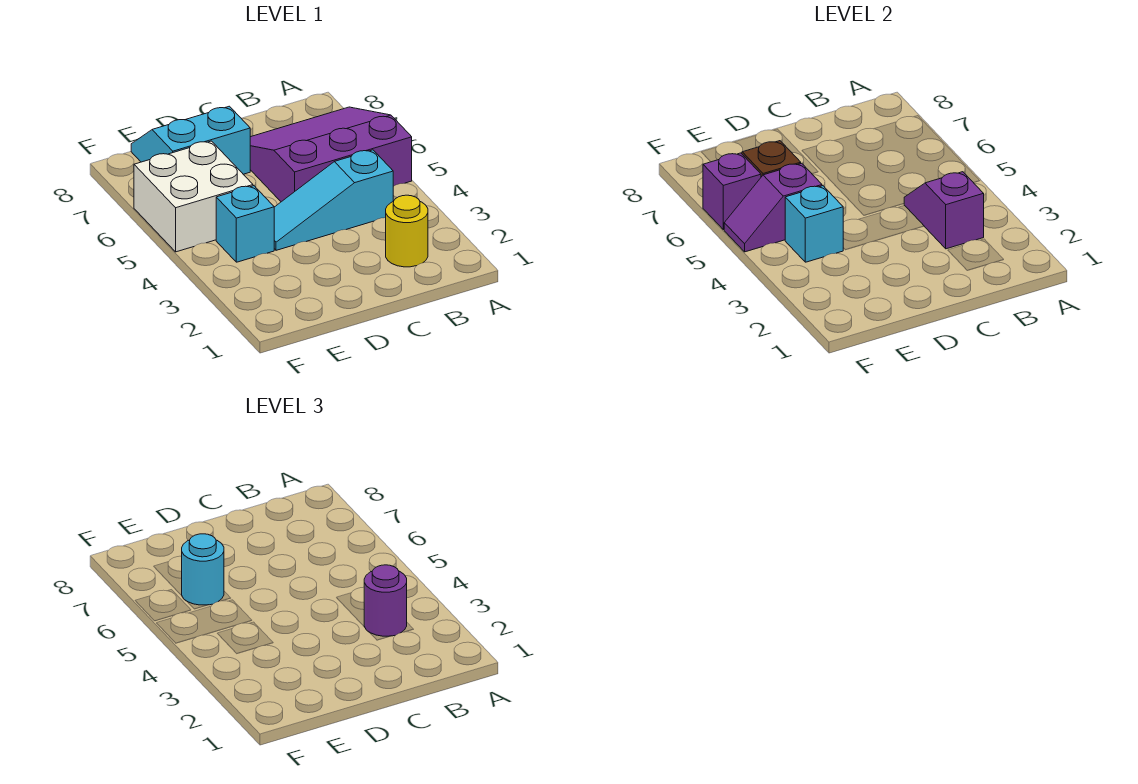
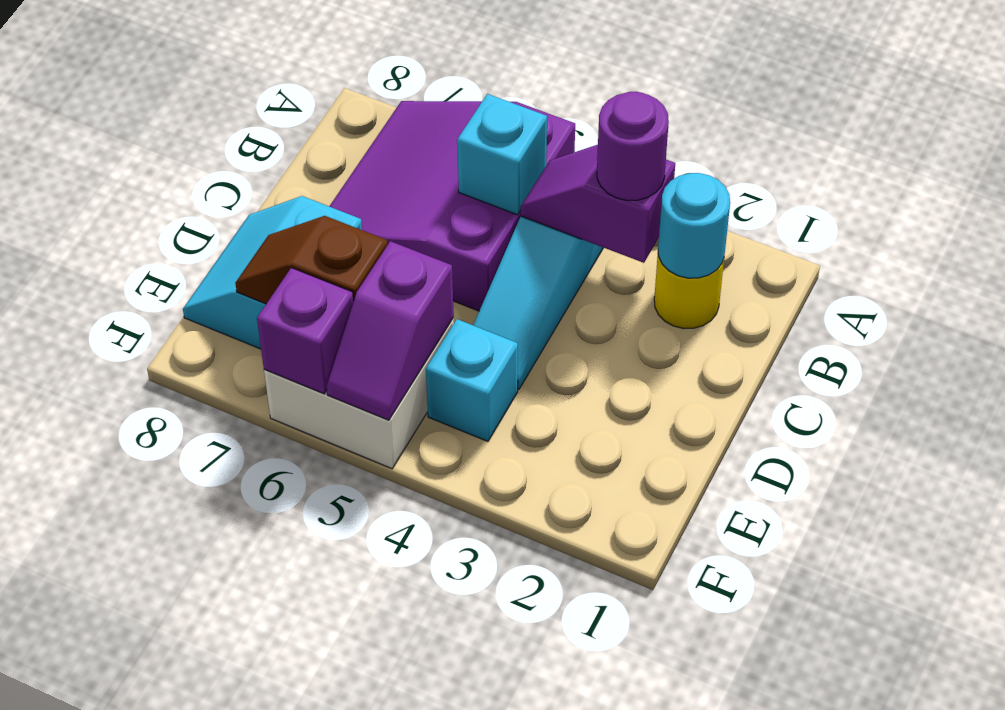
cyan 1x1 brick [785,186,843,262] -> cyan 1x1 brick moved to [457,94,547,215]
cyan 1x1 round brick [182,534,224,605] -> cyan 1x1 round brick moved to [658,173,730,278]

